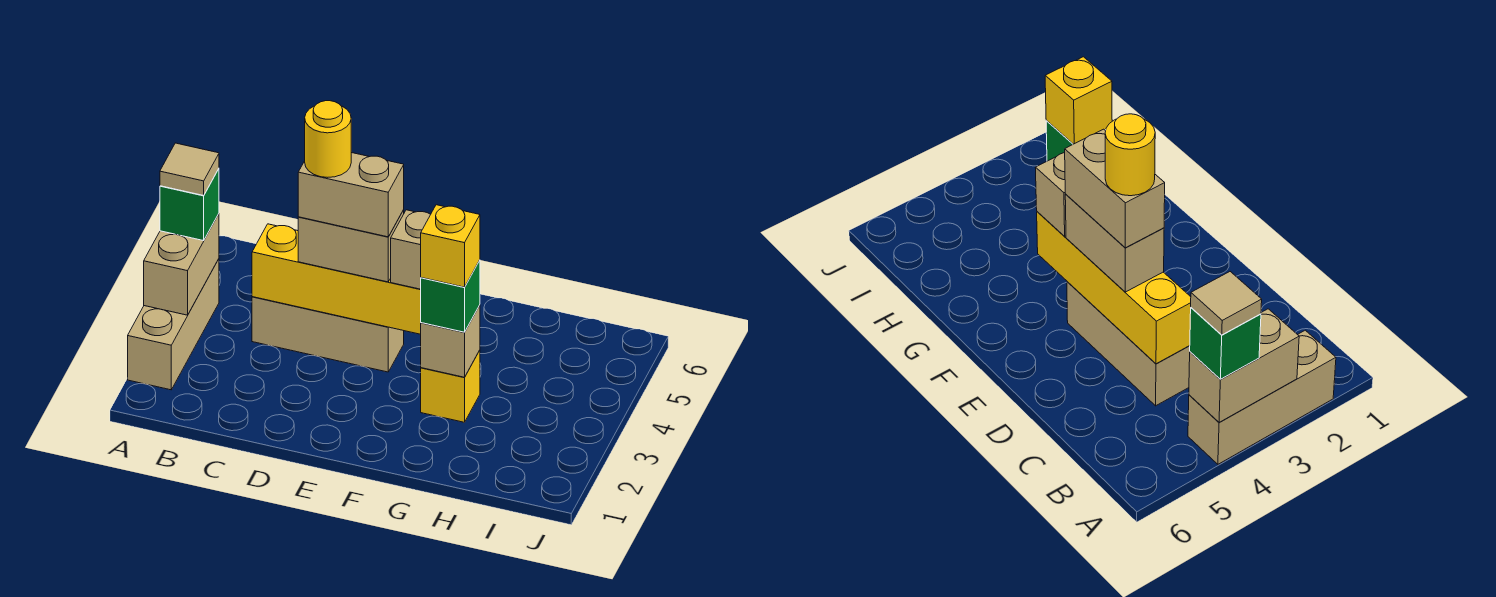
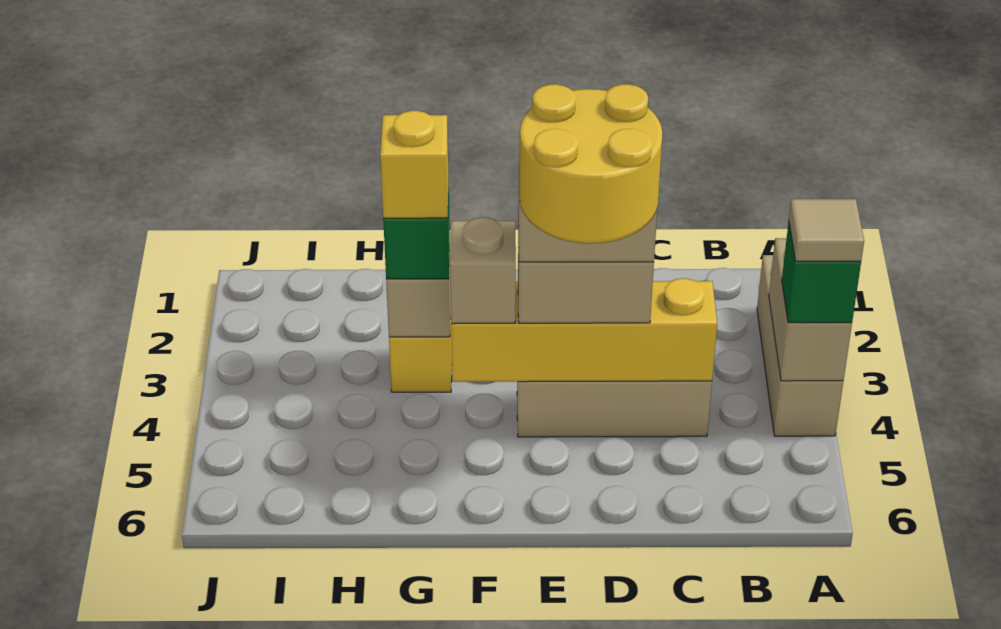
yellow 1x1 round brick [305,101,351,177] -> yellow 2x2 round brick [520,84,662,244]

